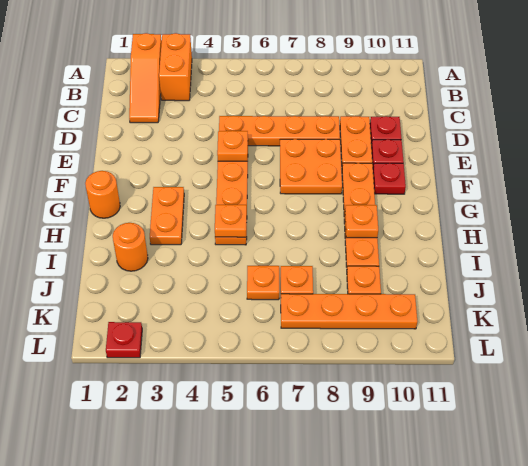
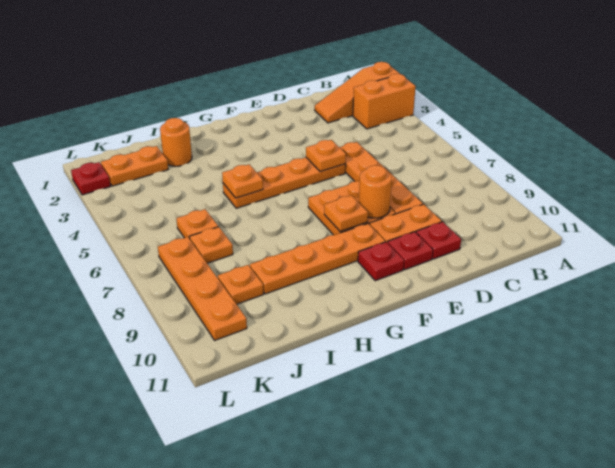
orange 1x1 round brick [85,171,120,218] -> orange 1x1 round brick moved to [359,165,392,218]
orange 1x2 plate [150,187,184,245] -> orange 1x2 plate moved to [101,146,168,186]
orange 1x1 plate [345,205,378,238] -> orange 1x1 plate moved to [324,195,368,232]

